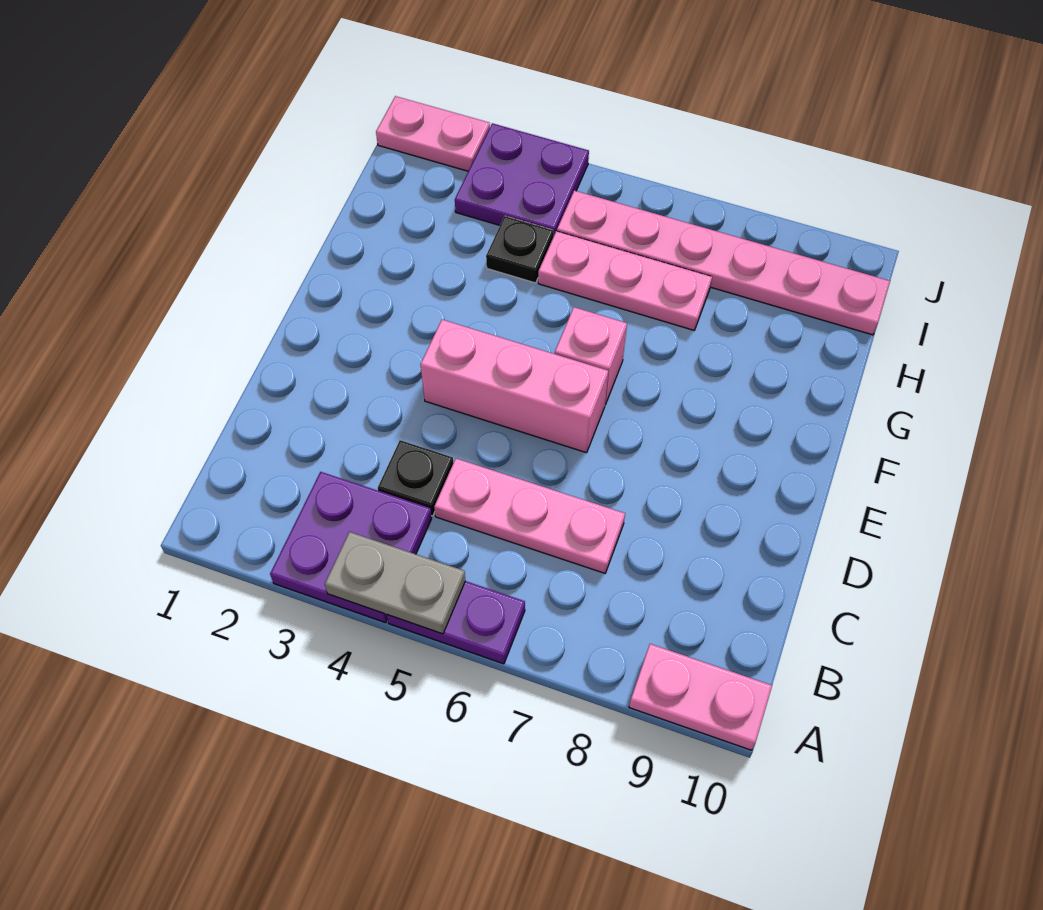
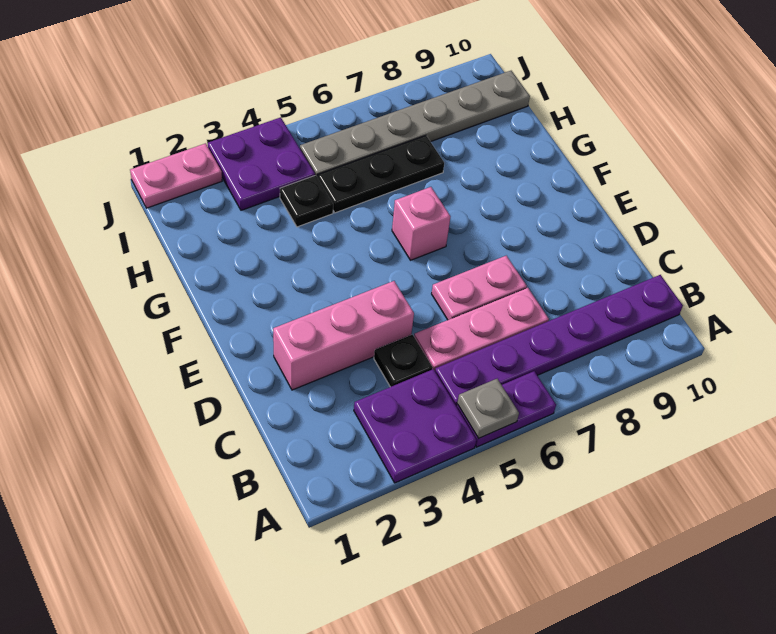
grey 1x2 plate [325,532,465,634] -> grey 1x1 plate [457,379,519,439]
pink 1x2 plate [629,644,772,750] -> pink 1x2 plate moved to [432,256,527,320]
none -> purple 1x6 plate [435,275,683,406]
pink 1x3 brick [420,320,608,453] -> pink 1x3 brick moved to [273,281,414,390]
pink 1x3 plate [538,231,712,330] -> black 1x3 plate [318,135,444,213]
pink 1x6 plate [557,191,890,335] -> grey 1x6 plate [300,71,530,177]

